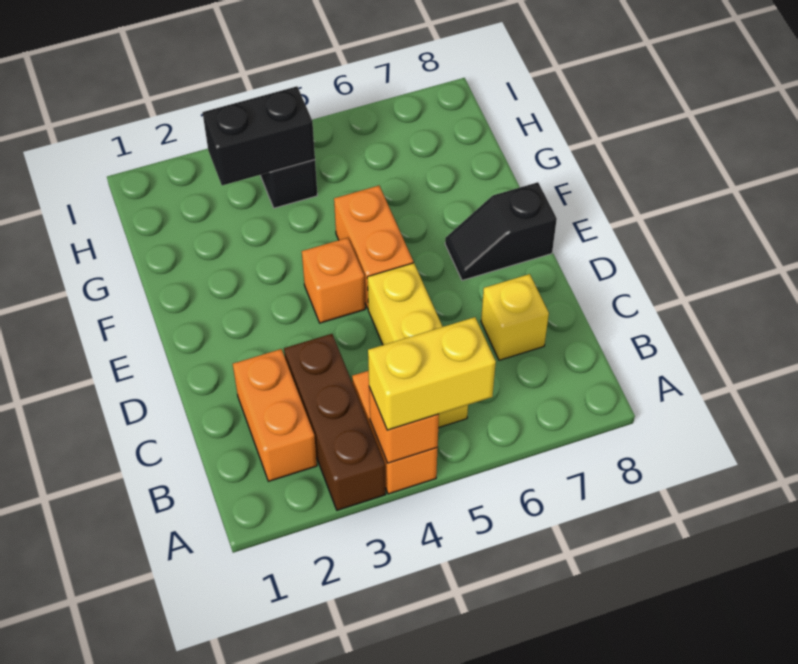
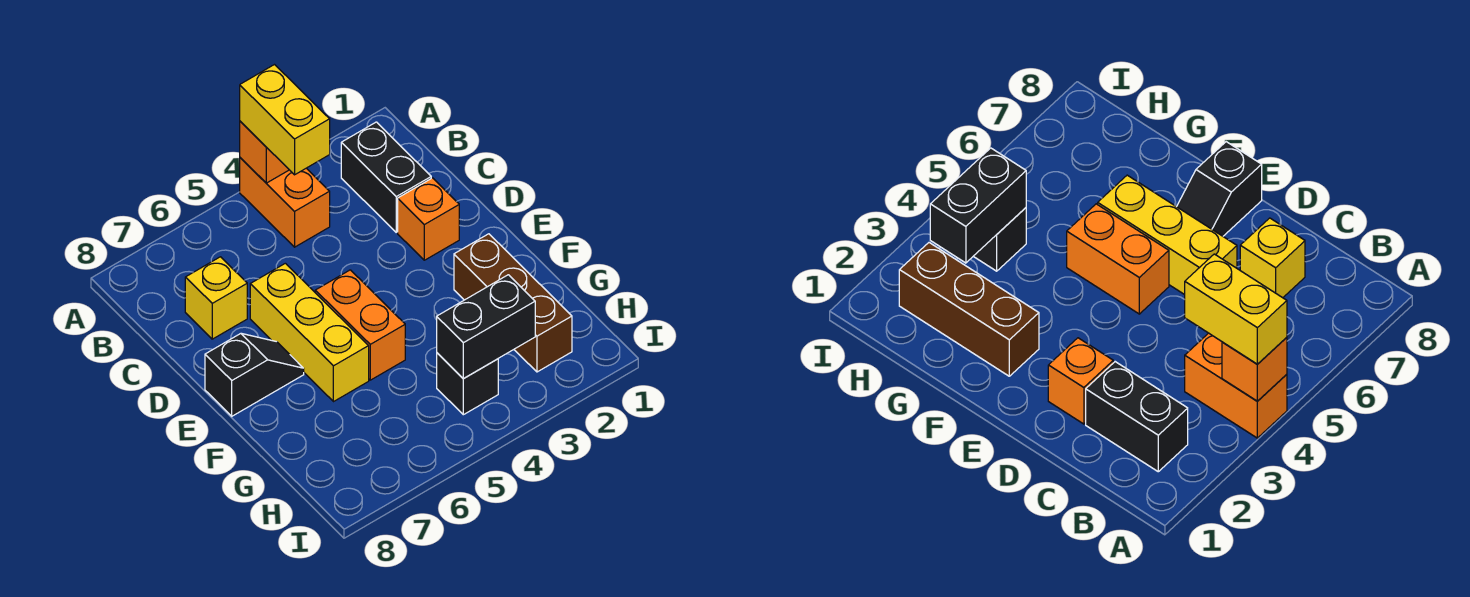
brown 1x3 brick [284,334,386,510] -> brown 1x3 brick moved to [454,234,572,372]
yellow 1x2 brick [368,317,496,430] -> yellow 1x2 brick turned to [240,65,330,175]
orange 1x2 brick [233,349,317,481] -> black 1x2 brick [341,122,431,232]
yellow 1x3 brick [367,263,468,428] -> yellow 1x3 brick moved to [250,263,369,402]
orange 1x1 brick [302,238,365,323] -> orange 1x1 brick moved to [398,178,459,260]

